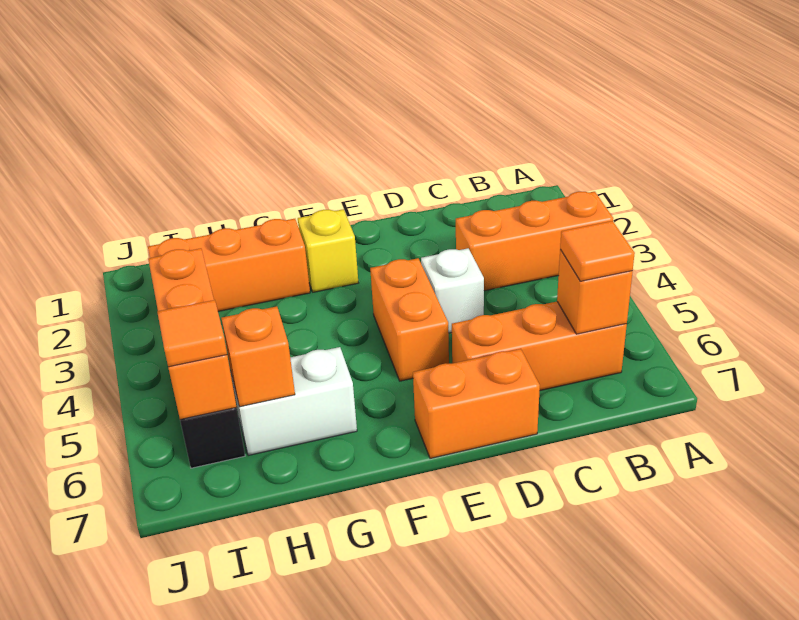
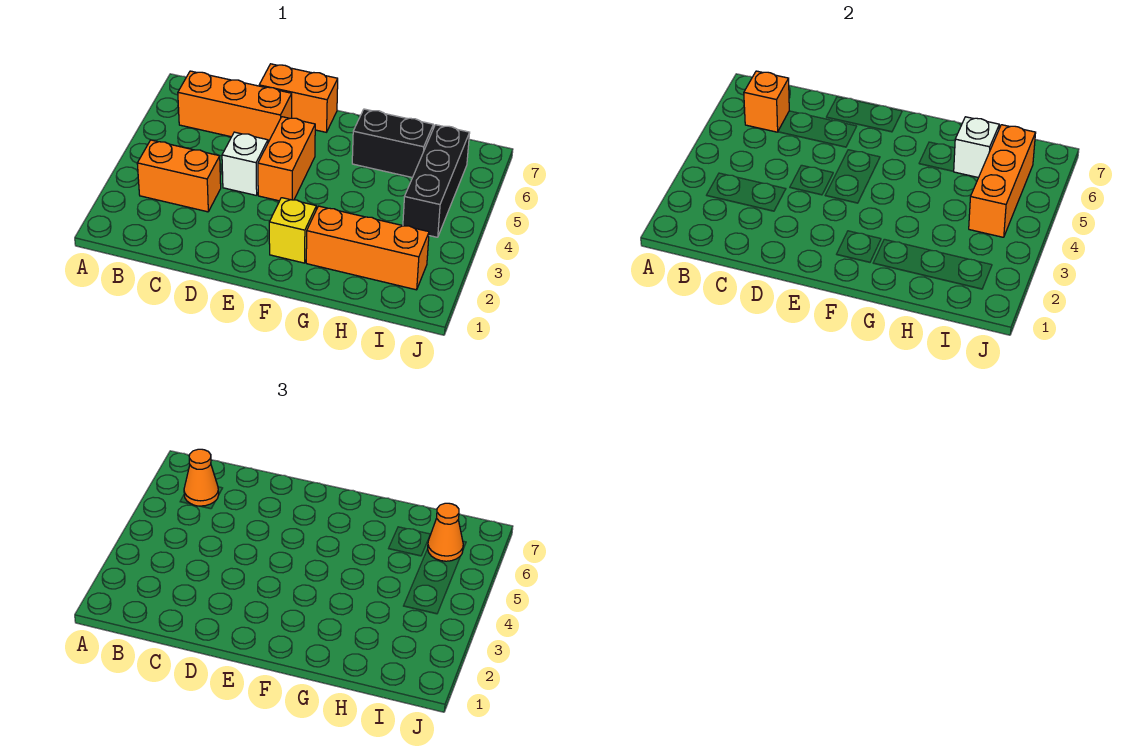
orange 1x3 brick [456,192,613,291] -> orange 1x2 brick [137,140,221,212]
orange 1x1 tile [560,221,635,281] -> orange 1x1 cone [184,449,219,506]
white 1x2 brick [231,347,357,456] -> black 1x2 brick [352,109,433,178]
orange 1x1 brick [221,306,295,407] -> white 1x1 brick [953,117,999,178]
orange 1x1 tile [157,300,227,367] -> orange 1x1 cone [428,503,463,561]

